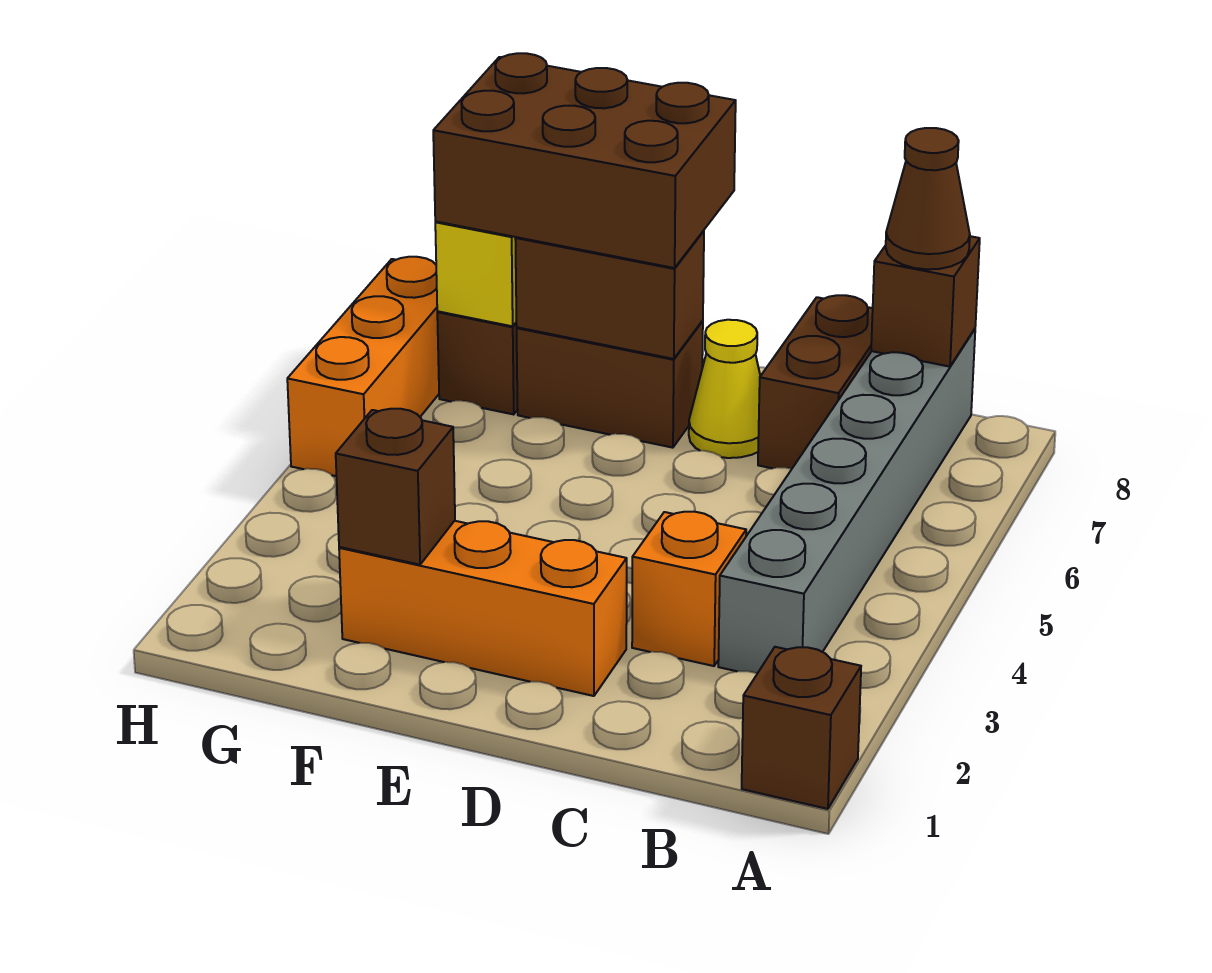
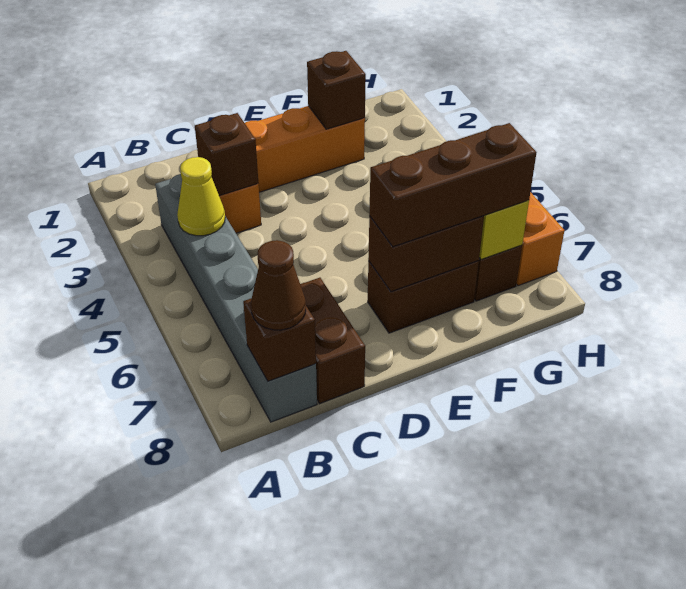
brown 1x1 brick [742,647,861,809] -> brown 1x1 brick moved to [195,113,258,196]
yellow 1x1 cone [689,320,760,458] -> yellow 1x1 cone moved to [177,157,225,236]
brown 2x3 brick [433,53,736,268] -> brown 1x3 brick [369,123,537,247]

